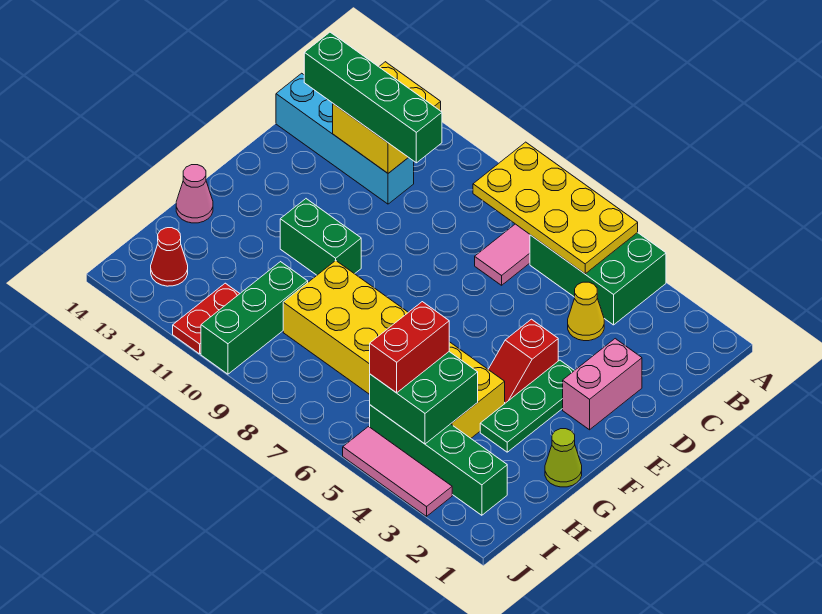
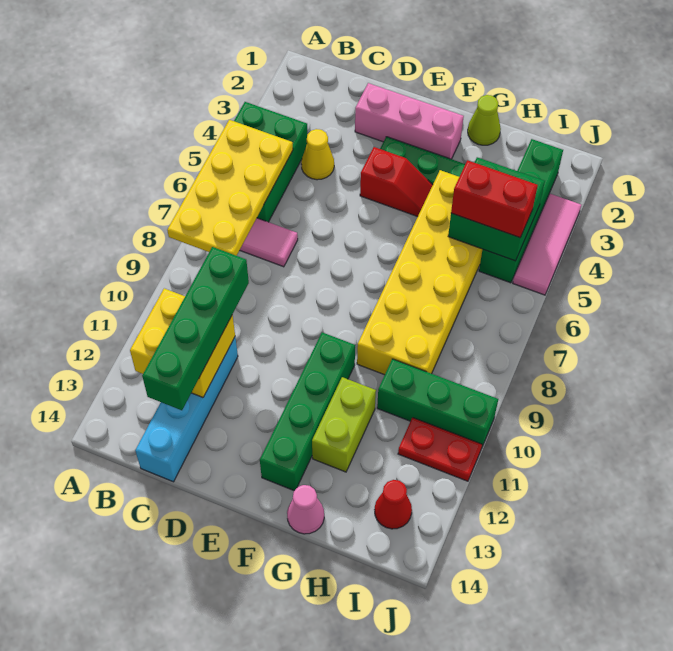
pink 1x2 brick [563,339,642,430] -> pink 1x3 brick [355,83,464,159]
green 1x2 brick [280,199,361,275] -> green 1x4 brick [260,332,355,491]
none -> lime 1x2 brick [312,377,376,472]

